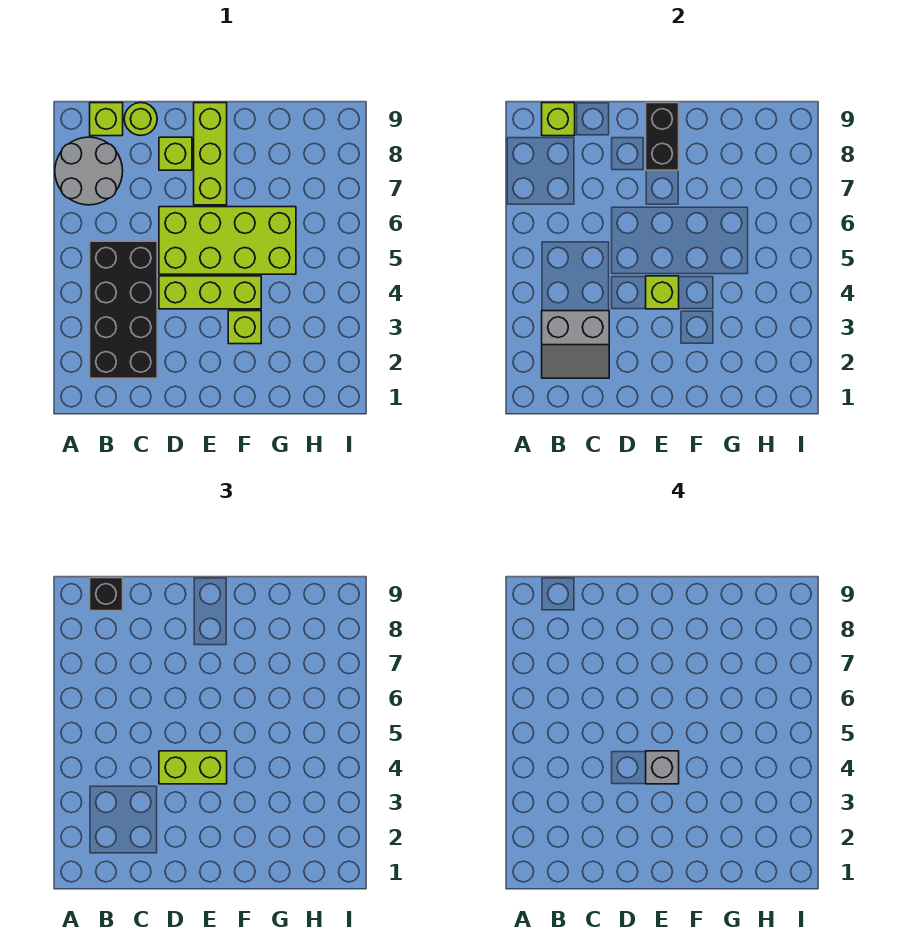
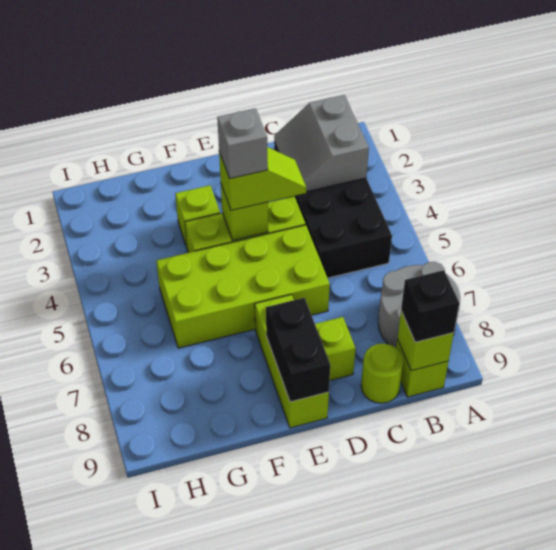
grey 2x2 slope [542,311,609,378] -> grey 2x2 slope turned to [274,95,369,192]
lime 1x2 brick [159,751,227,784] -> lime 1x2 slope [219,147,306,210]

